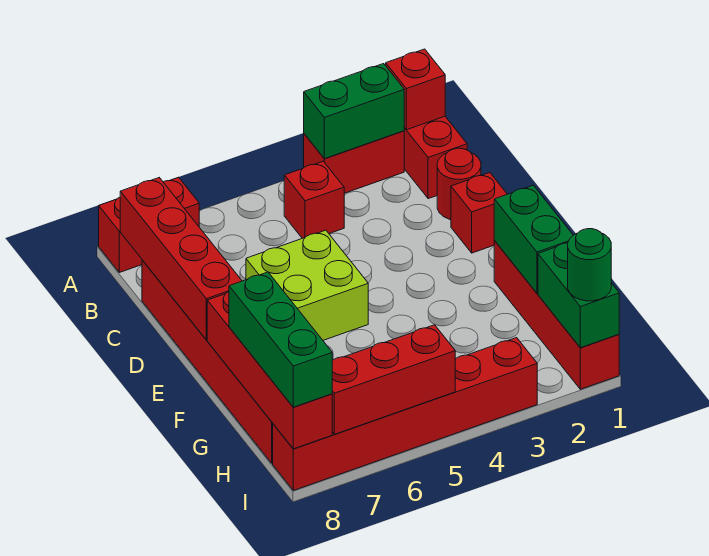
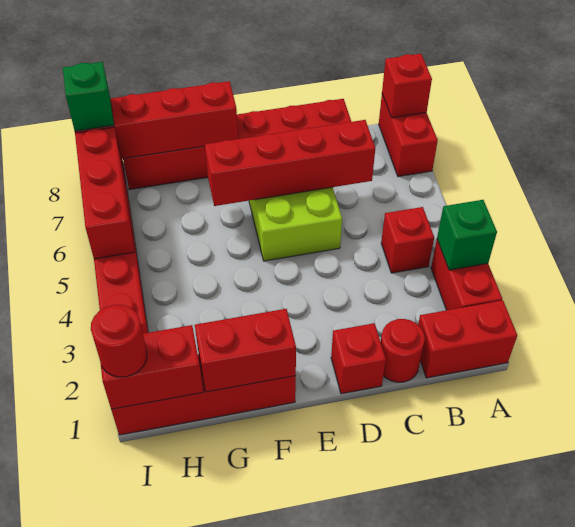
red 1x1 brick [386,49,445,130] -> red 1x1 brick moved to [382,54,432,118]
green 1x2 brick [304,64,404,159] -> green 1x1 brick [437,200,497,270]
red 1x4 brick [120,178,242,340] -> red 1x4 brick moved to [205,120,375,206]
green 1x2 brick [494,185,573,293] -> red 1x2 brick [195,309,296,392]
green 1x3 brick [229,272,332,407] -> green 1x1 brick [63,62,114,131]
green 1x2 brick [538,243,619,348] -> red 1x2 brick [100,325,203,410]
green 1x1 round brick [568,229,611,301] -> red 1x1 round brick [91,305,147,377]

